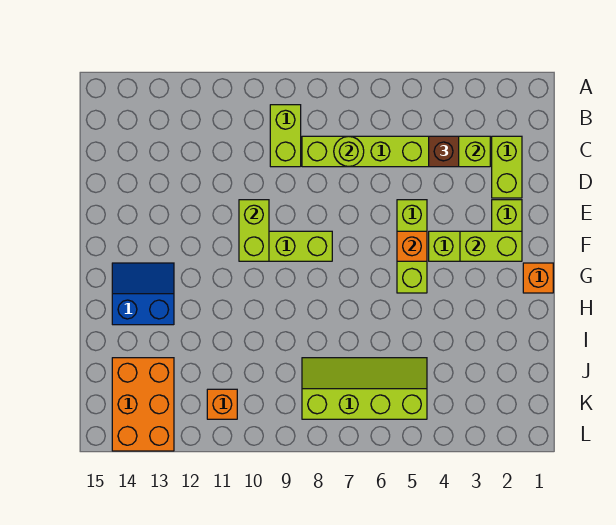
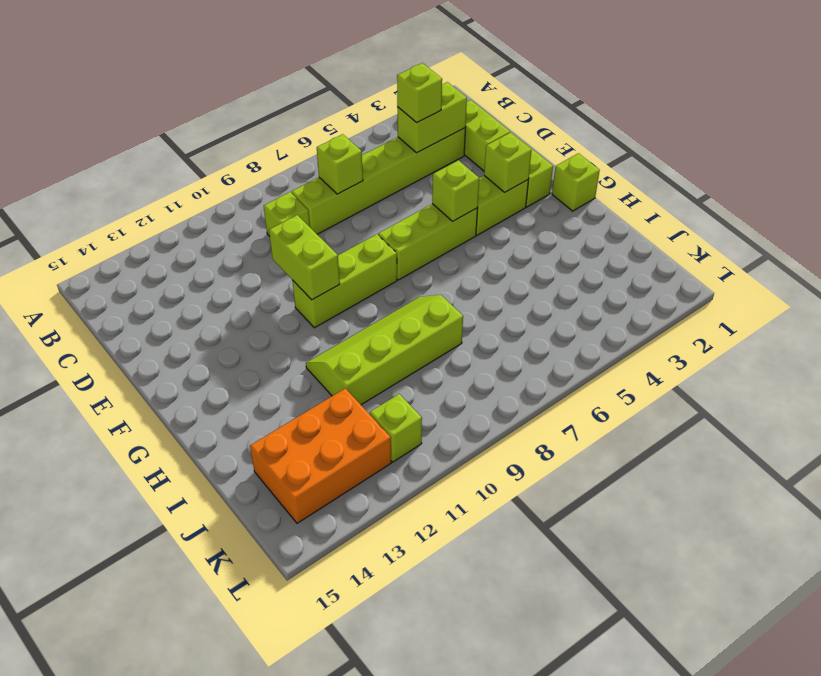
lime 1x2 brick [270,105,301,167] -> lime 1x1 brick [264,192,310,236]
brown 1x1 brick [429,136,459,167] -> lime 1x1 brick [397,63,442,123]
lime 1x1 round brick [334,136,364,167] -> lime 1x1 brick [317,134,363,194]
lime 1x3 brick [397,200,427,293] -> lime 1x3 brick turned to [378,204,478,280]
lime 1x2 brick [460,231,522,261] -> lime 1x1 brick [484,132,531,192]
orange 1x1 brick [397,231,427,261] -> lime 1x1 brick [432,160,479,221]
orange 1x1 brick [523,263,553,293] -> lime 1x1 brick [552,153,600,211]
blue 2x2 slope [112,263,174,325] -> none
lime 2x4 slope [302,358,427,419] -> lime 2x4 slope moved to [306,295,463,405]
orange 2x3 brick [112,358,174,451] -> orange 2x3 brick turned to [250,388,391,523]
orange 1x1 brick [207,389,237,419] -> lime 1x1 brick [370,394,422,462]

